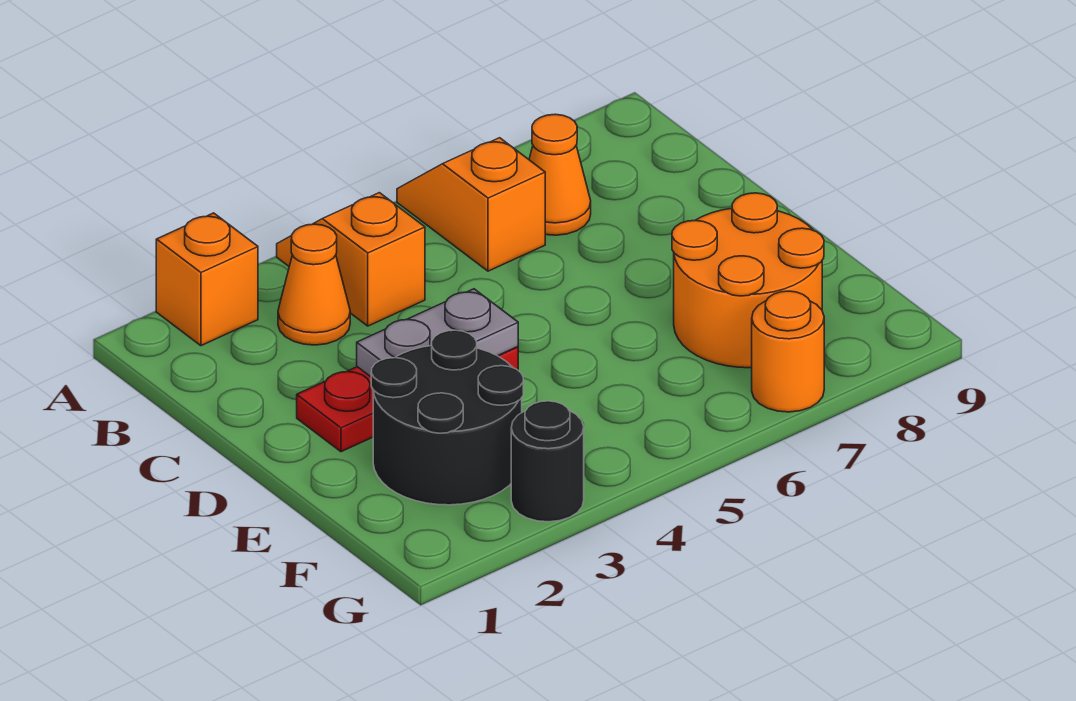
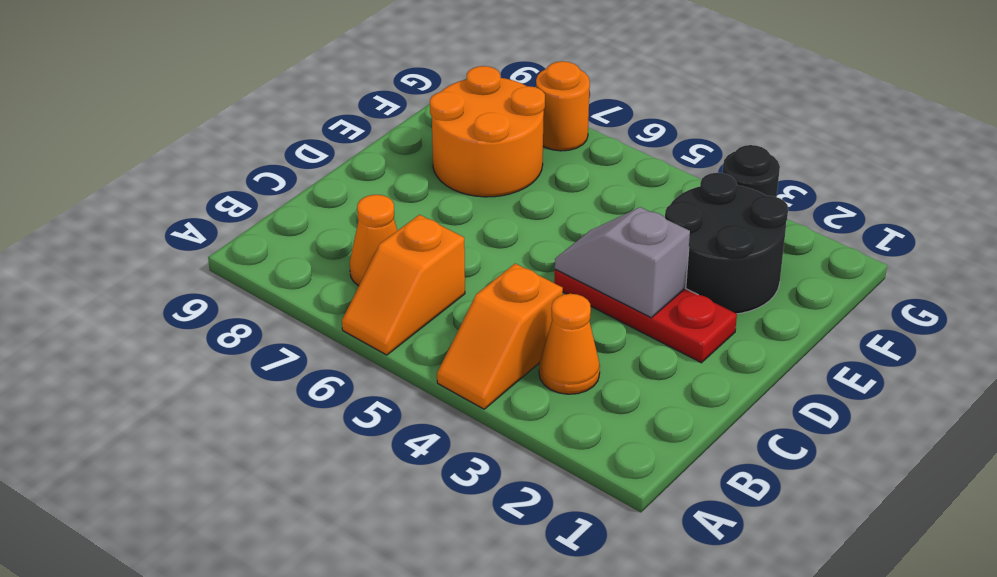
orange 1x1 brick [156,213,258,346] -> none
grey 1x2 plate [357,289,518,377] -> grey 1x2 slope [555,207,690,318]

